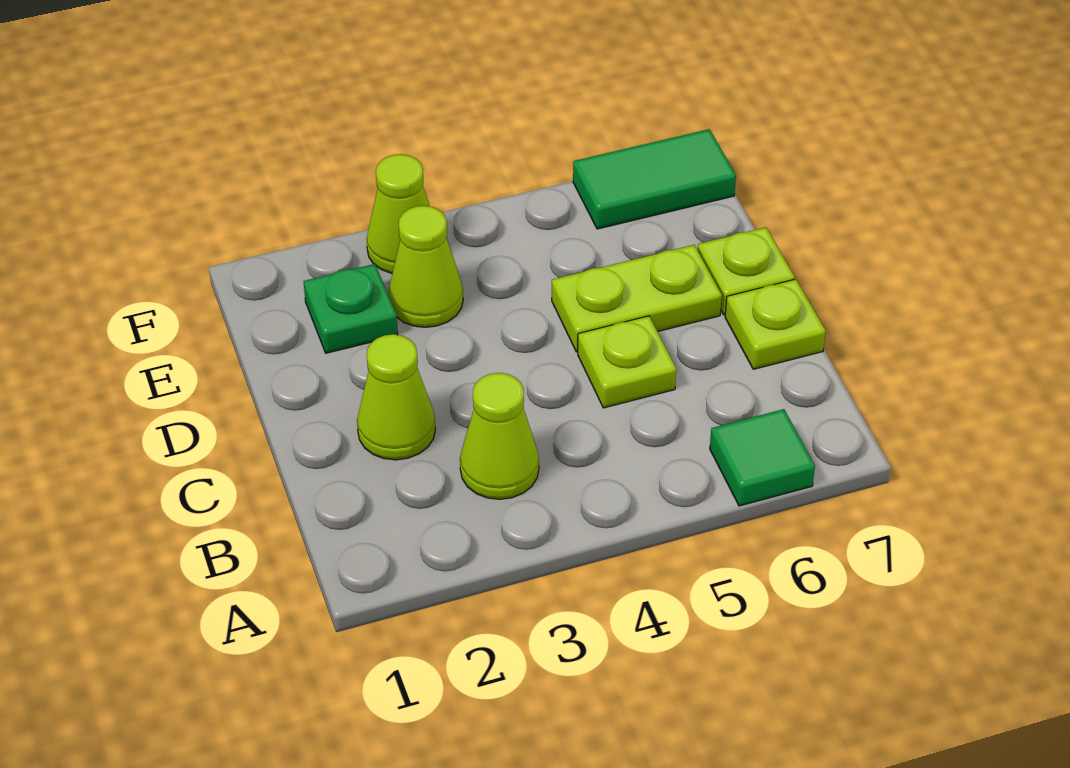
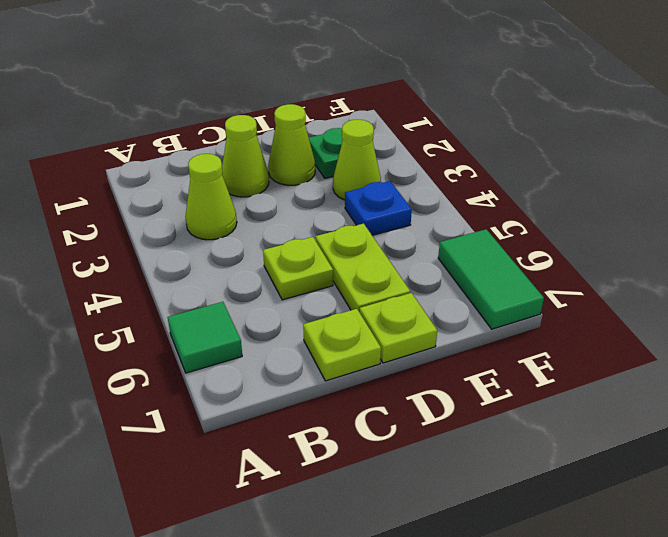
none -> blue 1x1 plate [345,181,412,235]
lime 1x1 cone [367,154,430,273] -> lime 1x1 cone moved to [268,104,315,185]

